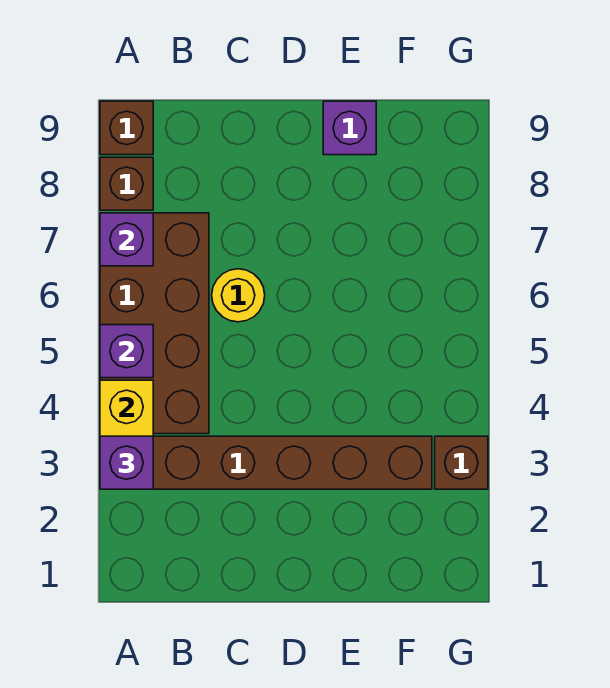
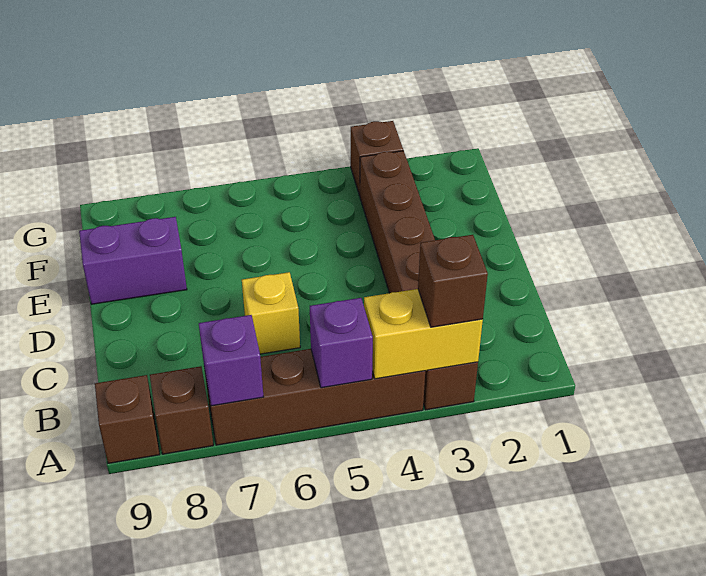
purple 1x1 brick [100,436,153,489] -> brown 1x1 brick [418,235,488,327]
brown 2x4 brick [100,213,209,434] -> brown 1x4 brick [205,349,425,445]
yellow 1x1 round brick [212,269,265,322] -> yellow 1x1 brick [242,272,300,354]
purple 1x1 brick [323,101,376,155] -> purple 1x2 brick [79,217,187,304]

